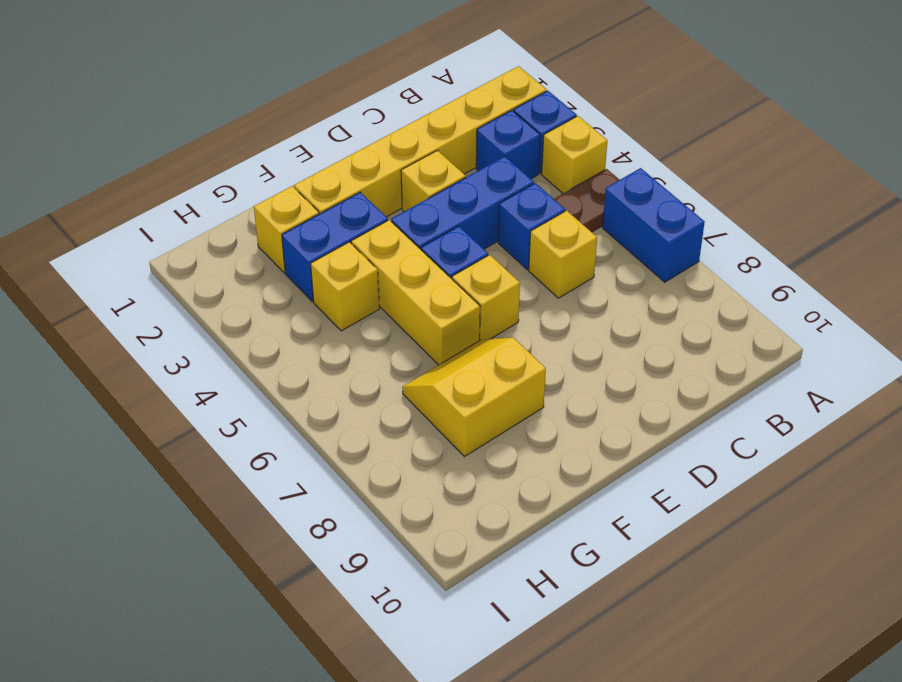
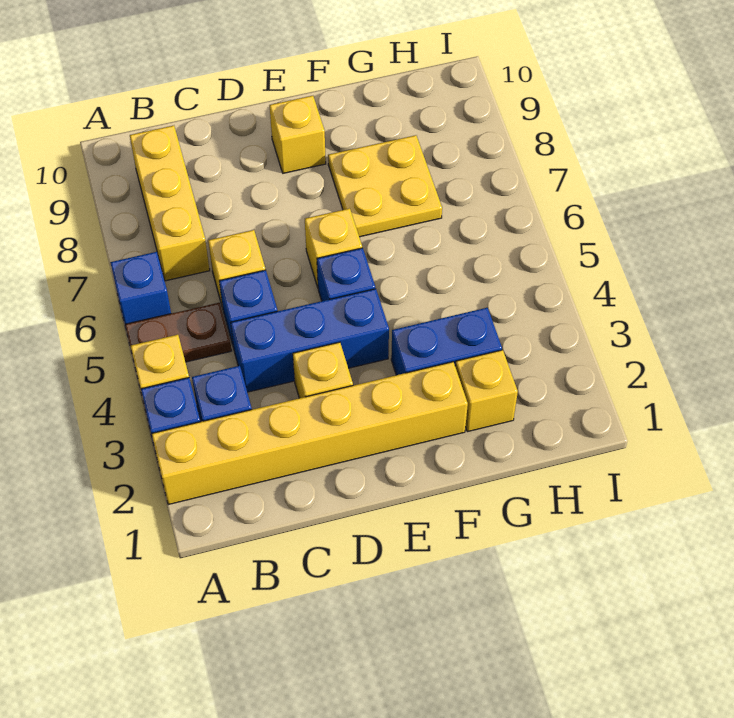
blue 1x2 brick [602,168,705,282] -> blue 1x1 brick [110,252,171,324]
yellow 1x3 brick [351,220,480,365] -> yellow 1x3 brick moved to [130,126,210,281]
yellow 2x2 slope [402,337,546,457] -> yellow 2x2 plate [328,135,442,237]
yellow 1x1 brick [311,242,379,331] -> yellow 1x1 brick moved to [270,96,326,173]

